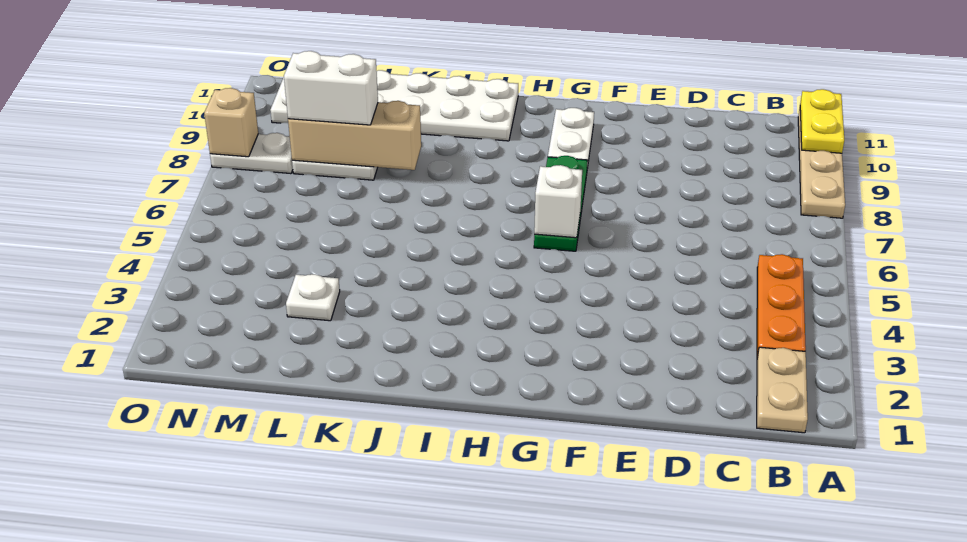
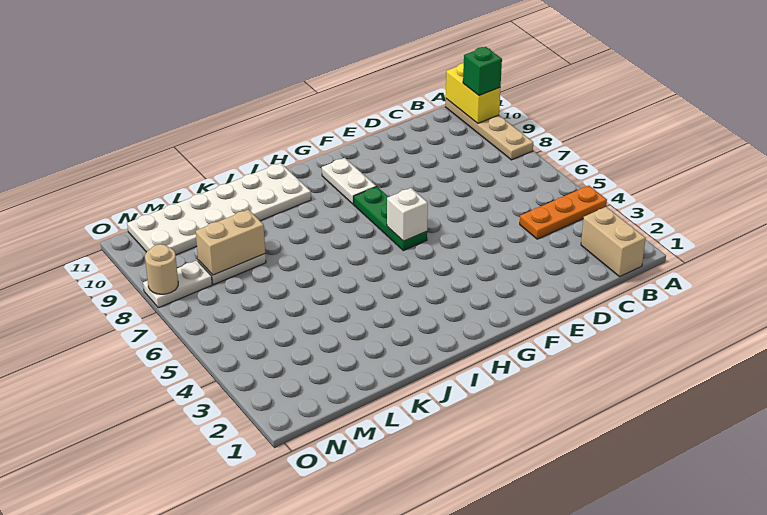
yellow 1x2 plate [800,89,844,153] -> yellow 1x2 brick [446,63,500,123]
none -> green 1x1 brick [463,47,502,95]
tan 1x2 plate [757,347,808,433] -> tan 1x2 brick [581,207,646,277]
orange 1x3 plate [757,254,806,357] -> orange 1x3 plate turned to [520,186,607,239]
tan 1x3 brick [288,101,421,170] -> tan 1x2 brick [196,210,265,275]
white 1x1 plate [286,274,340,321] -> none
white 1x2 brick [284,51,378,125] -> none
tan 1x1 brick [204,88,258,157] -> tan 1x1 round brick [145,244,178,294]

